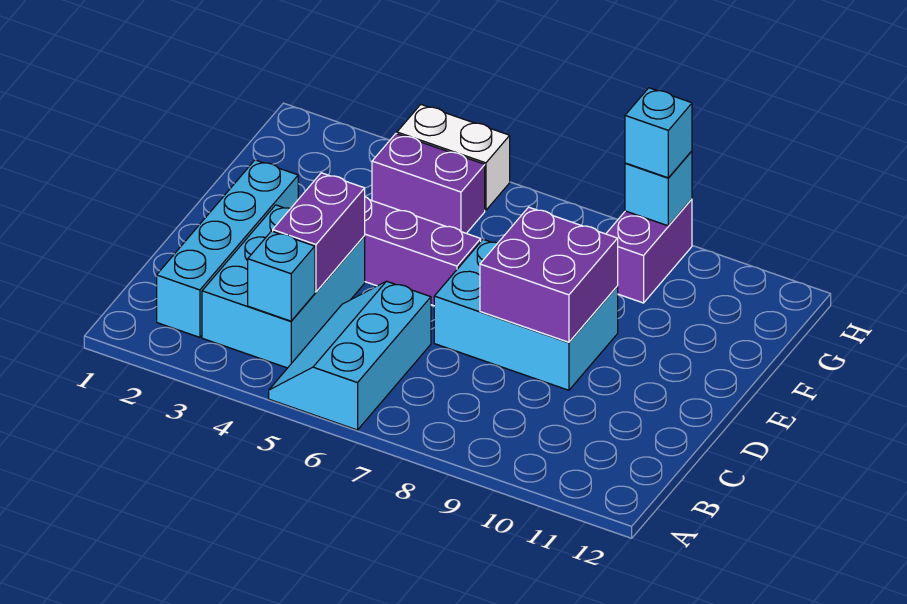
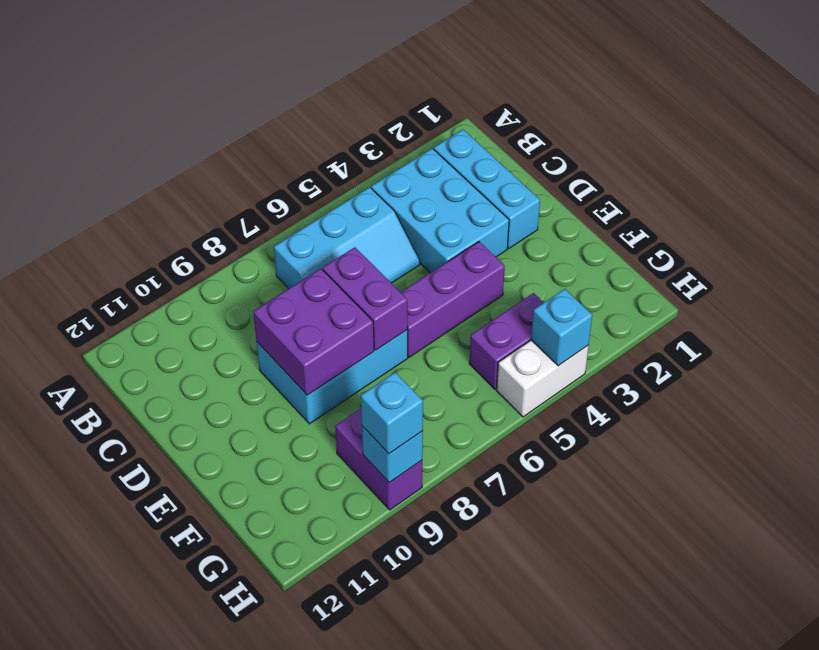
cyan 2x3 slope [269,281,431,430] -> cyan 2x3 slope turned to [274,187,420,289]
cyan 1x4 brick [157,160,298,337] -> cyan 1x3 brick [434,130,540,248]
cyan 1x1 brick [248,231,315,321] -> cyan 1x1 brick moved to [531,289,592,366]
purple 1x2 brick [273,173,365,292] -> purple 1x2 brick moved to [323,247,408,350]

